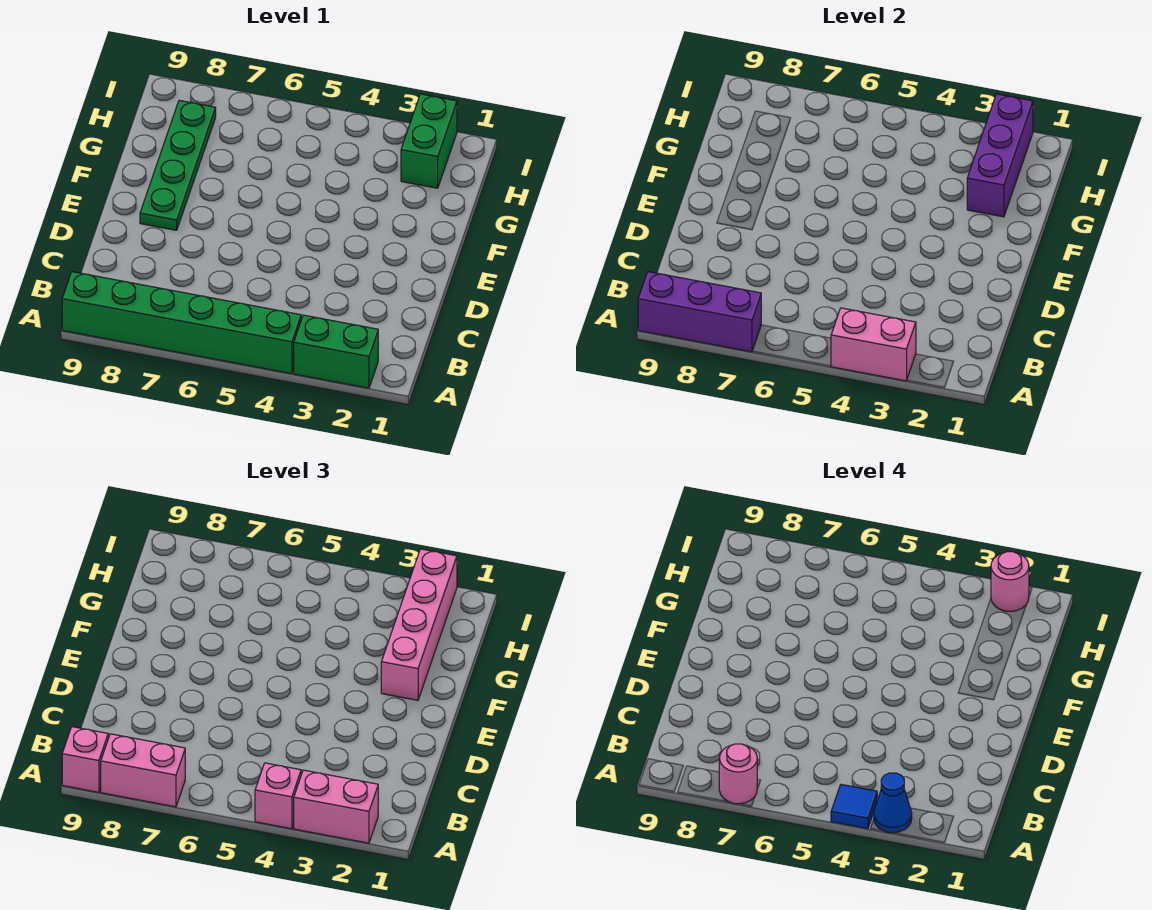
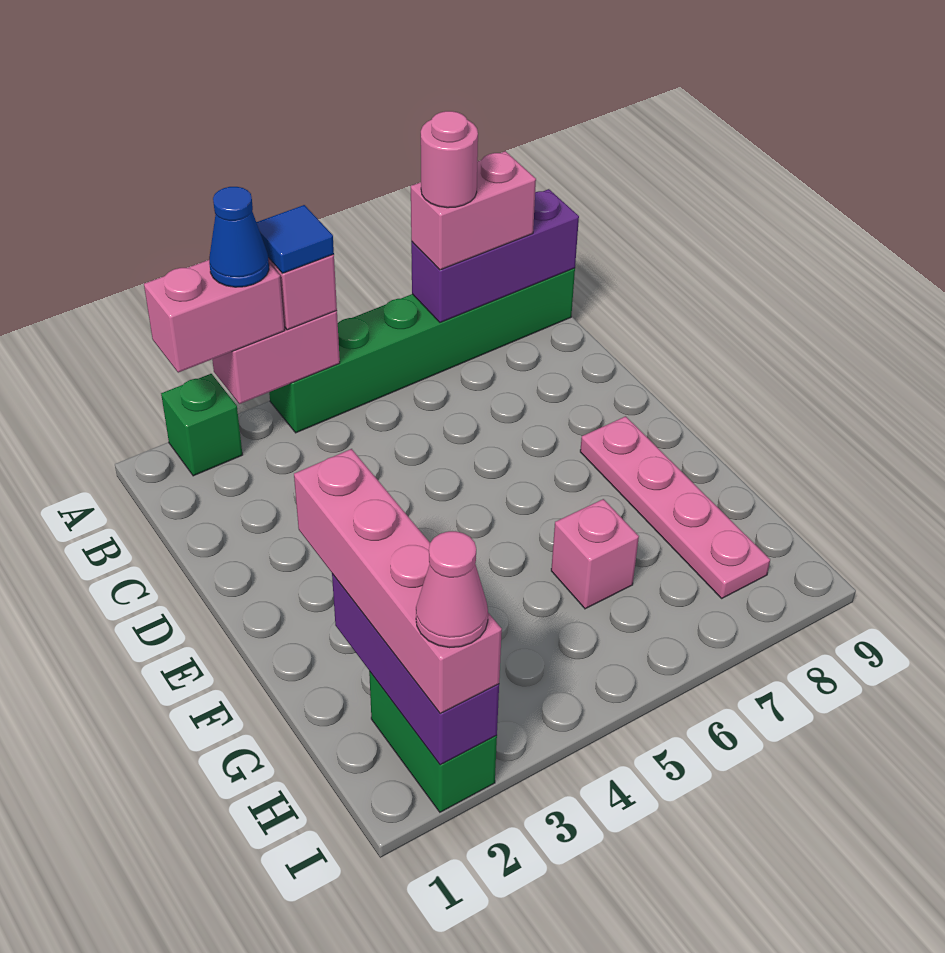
green 1x2 brick [294,315,378,388] -> green 1x1 brick [161,374,243,476]
pink 1x1 brick [62,727,108,792] -> pink 1x1 brick moved to [551,499,639,609]
green 1x4 plate [140,100,216,230] -> pink 1x4 plate [580,416,770,598]
pink 1x1 round brick [991,552,1029,611] -> pink 1x1 cone [416,531,488,648]

